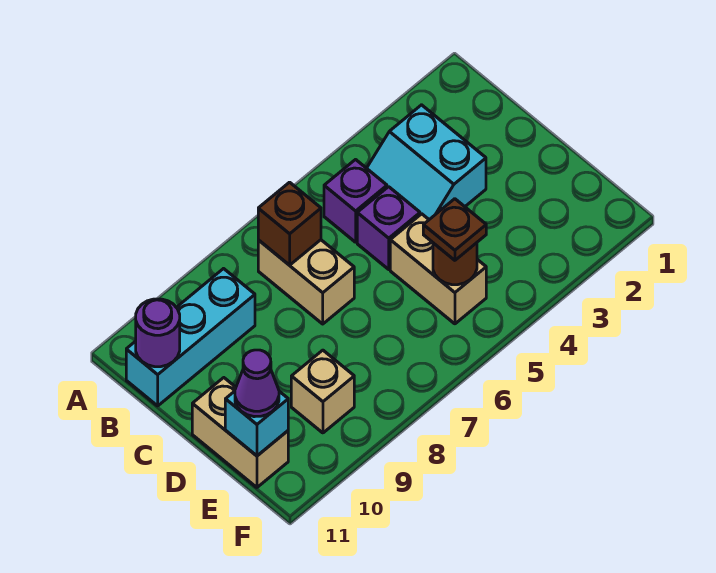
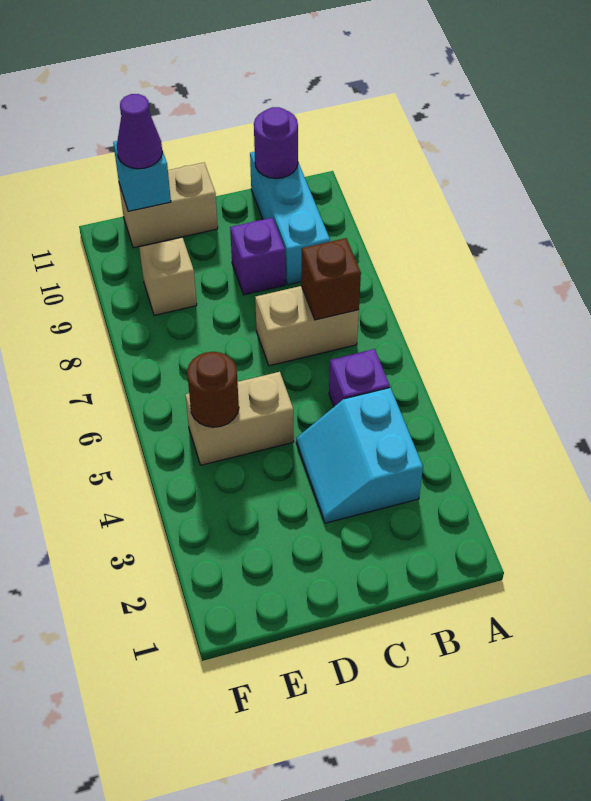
cyan 2x2 slope [367,105,486,219] -> cyan 2x2 slope turned to [296,388,423,523]
purple 1x1 brick [357,187,420,269] -> purple 1x1 brick moved to [230,218,285,295]
brown 1x1 plate [423,199,486,260] -> none

